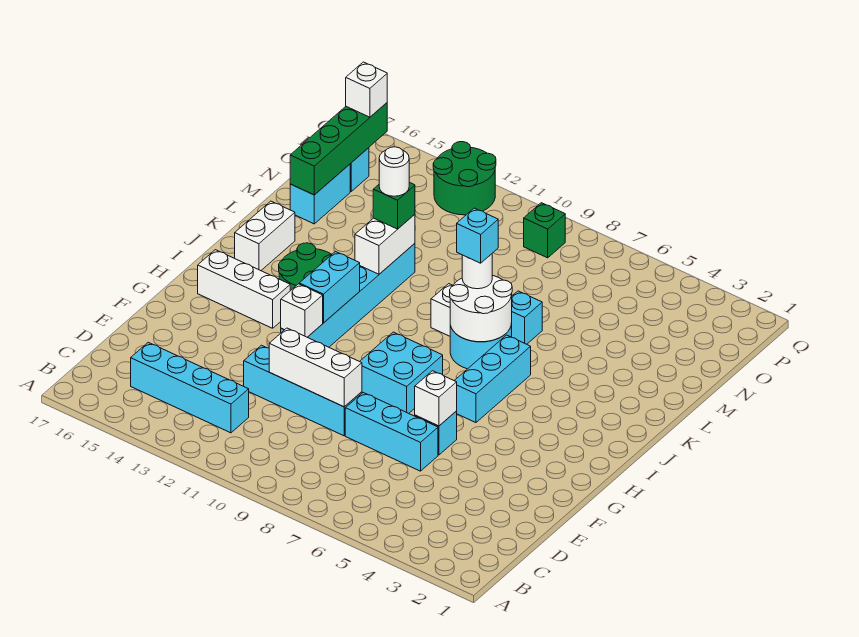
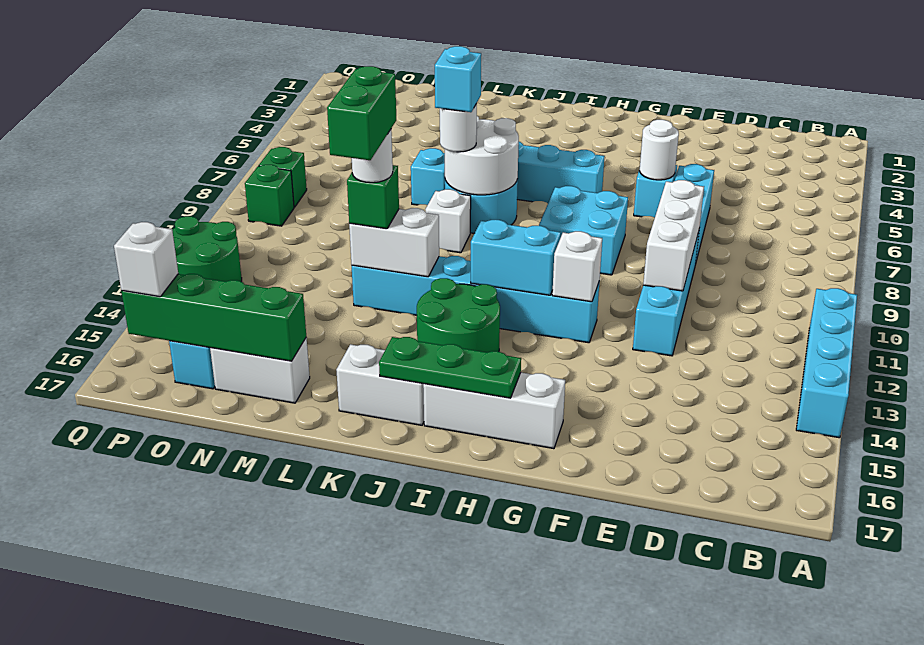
cyan 1x4 brick [131,342,249,433] -> cyan 1x4 brick moved to [796,288,857,438]
white 1x1 brick [415,371,457,426] -> white 1x1 round brick [640,120,679,180]
white 1x3 brick [198,250,290,328] -> white 1x3 brick turned to [423,373,565,449]
none -> green 1x3 plate [379,337,521,398]
none -> green 1x2 brick [327,66,396,160]
cyan 1x2 brick [290,164,350,224] -> white 1x2 brick [210,337,310,403]
none -> green 1x1 brick [259,147,307,207]

